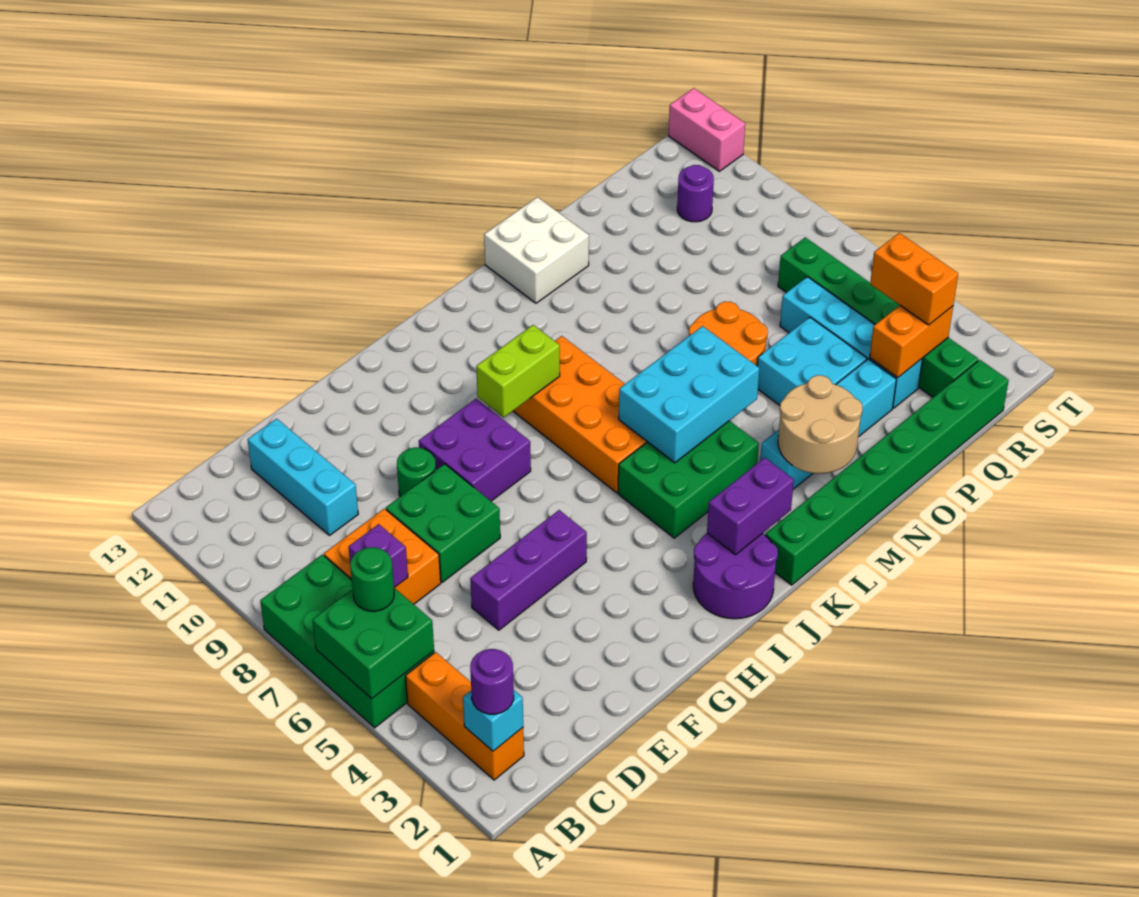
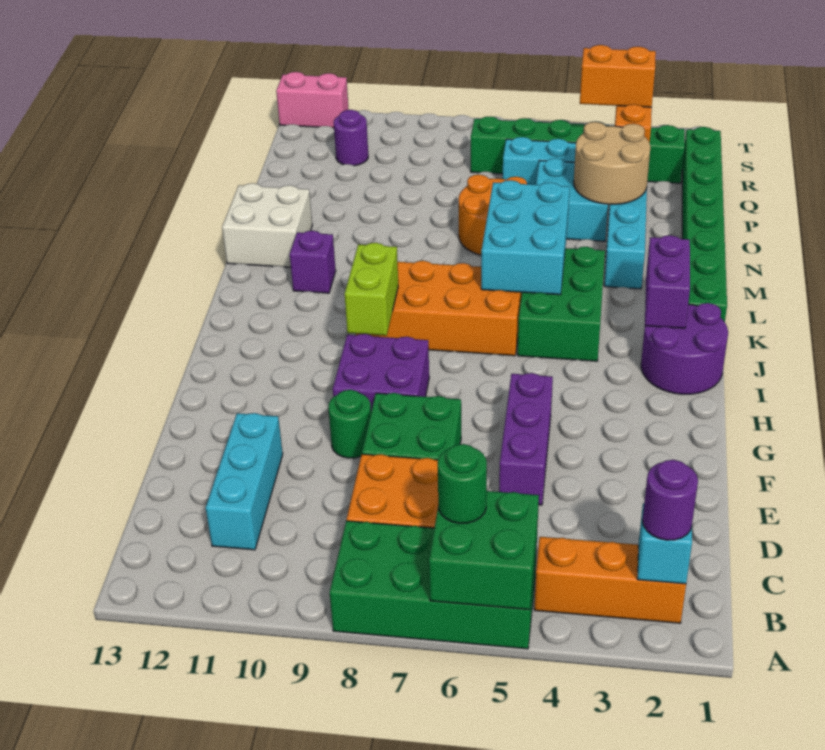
purple 1x1 brick [349,524,408,588] -> purple 1x1 brick moved to [290,231,336,293]
cyan 1x3 brick [248,419,358,535] -> cyan 1x3 brick turned to [206,413,283,550]
tan 2x2 round brick [778,375,863,474] -> tan 2x2 round brick moved to [574,122,650,204]

